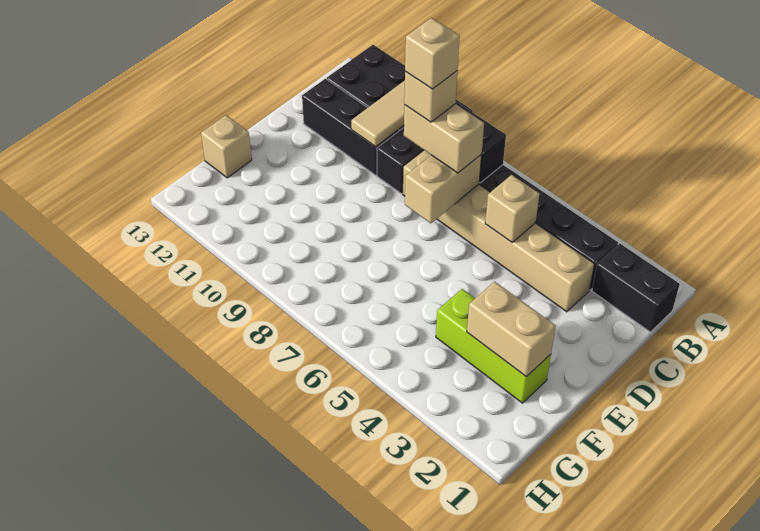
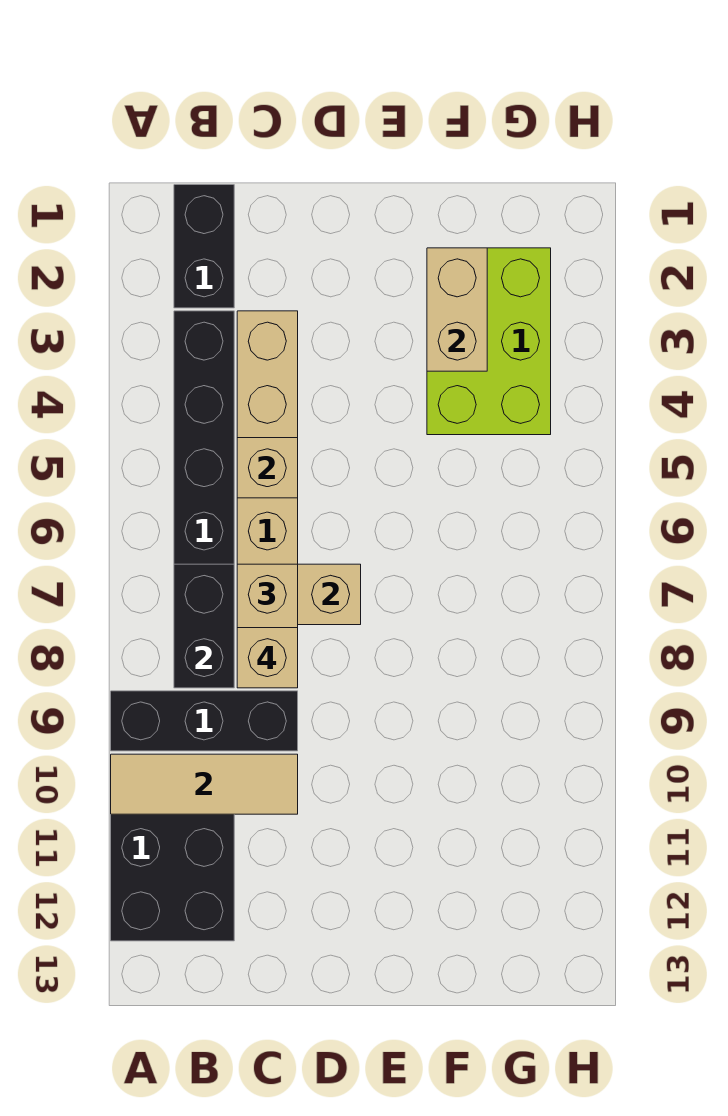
tan 1x1 brick [405,18,460,89] -> none
black 1x3 brick [302,79,399,175] -> none
lime 1x3 brick [436,289,551,403] -> lime 2x3 brick [427,248,551,435]
tan 1x1 brick [201,115,252,178] -> none

